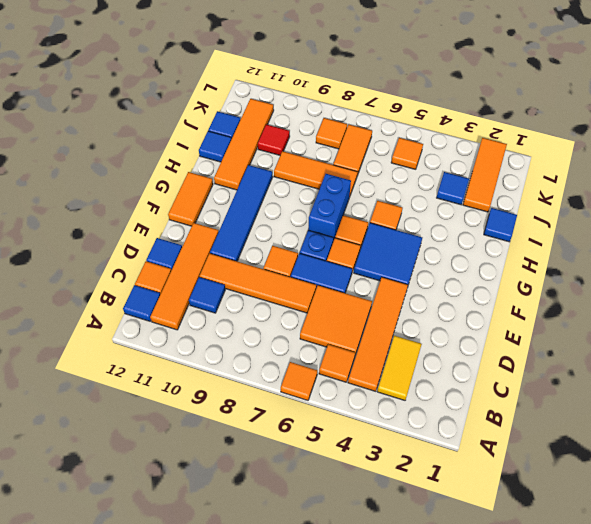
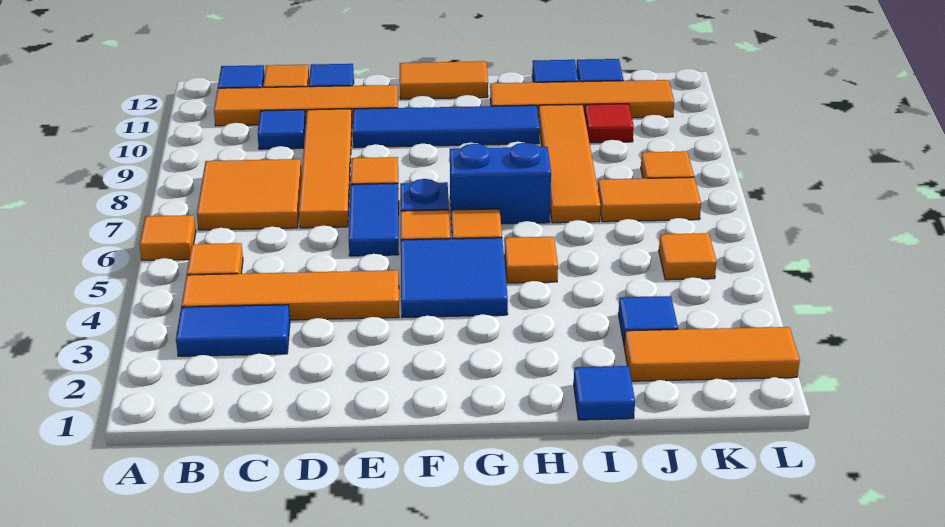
yellow 1x2 tile [377,336,422,400] -> blue 1x2 tile [176,305,290,356]
orange 2x2 tile [300,285,372,354] -> orange 2x2 tile moved to [197,159,302,230]
orange 1x3 tile [274,151,357,197] -> orange 1x4 tile [538,104,601,223]

